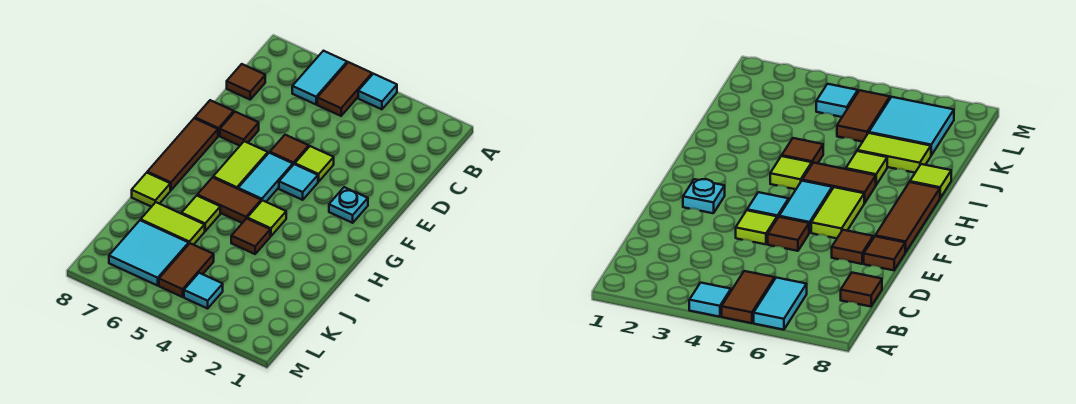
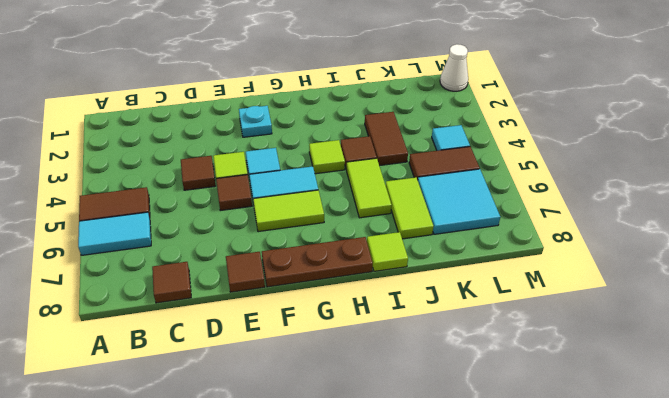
cyan 1x1 tile [358,74,397,109] -> none
brown 1x1 tile [220,112,259,146] -> brown 1x1 tile moved to [181,156,215,190]
brown 1x3 tile [147,118,218,190] -> brown 1x3 plate [262,237,373,287]
brown 1x2 tile [197,177,261,223] -> brown 1x2 tile moved to [365,112,408,166]
lime 1x1 tile [181,196,220,231] -> lime 1x2 tile [346,158,392,218]
none -> white 1x1 cone [440,44,468,91]

